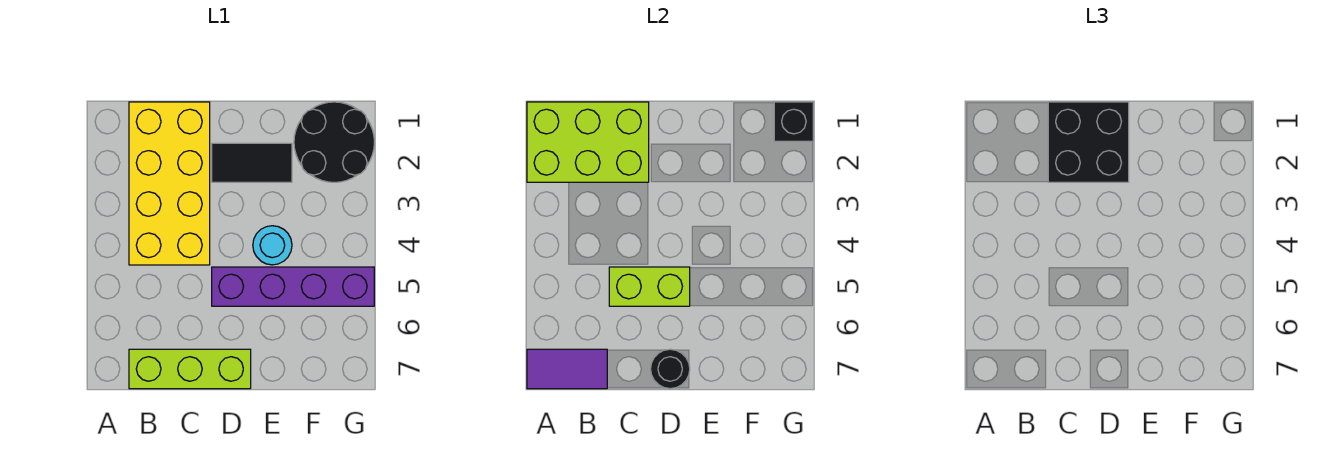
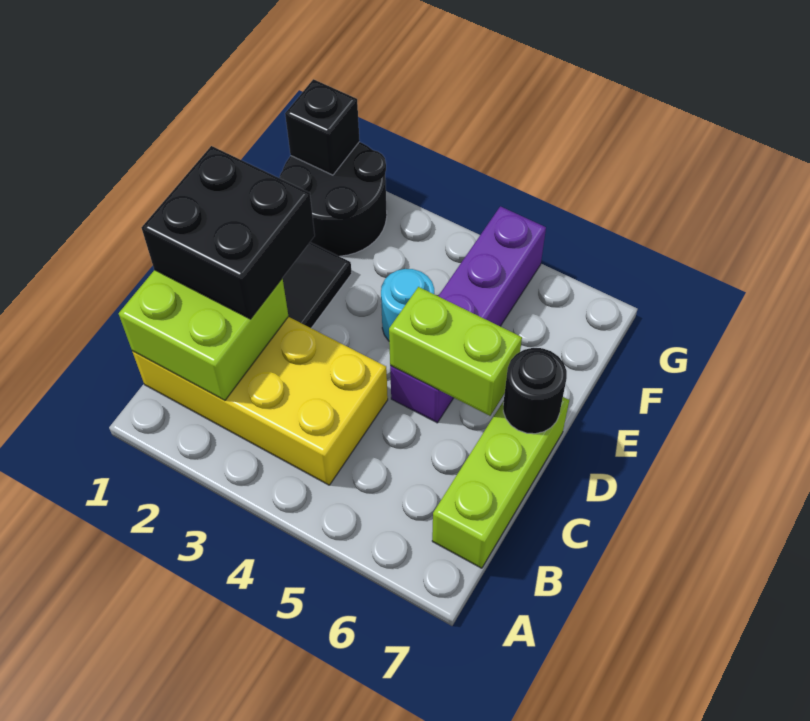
lime 2x3 brick [527,102,649,182] -> lime 2x2 brick [119,270,288,400]
purple 1x2 tile [527,349,607,389] -> none
lime 1x2 brick [609,267,690,306] -> lime 1x2 brick turned to [389,287,522,416]

